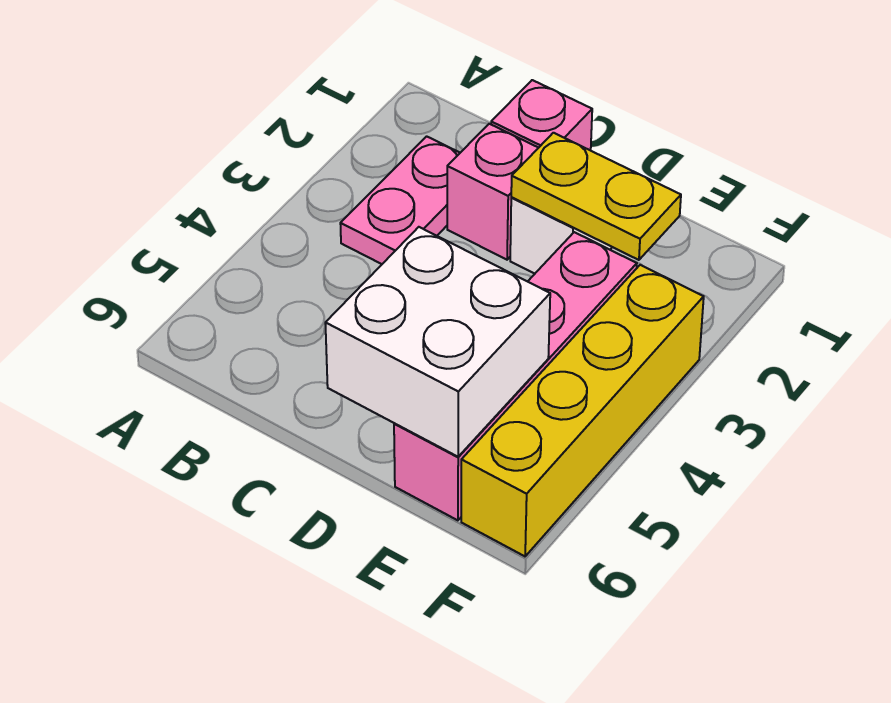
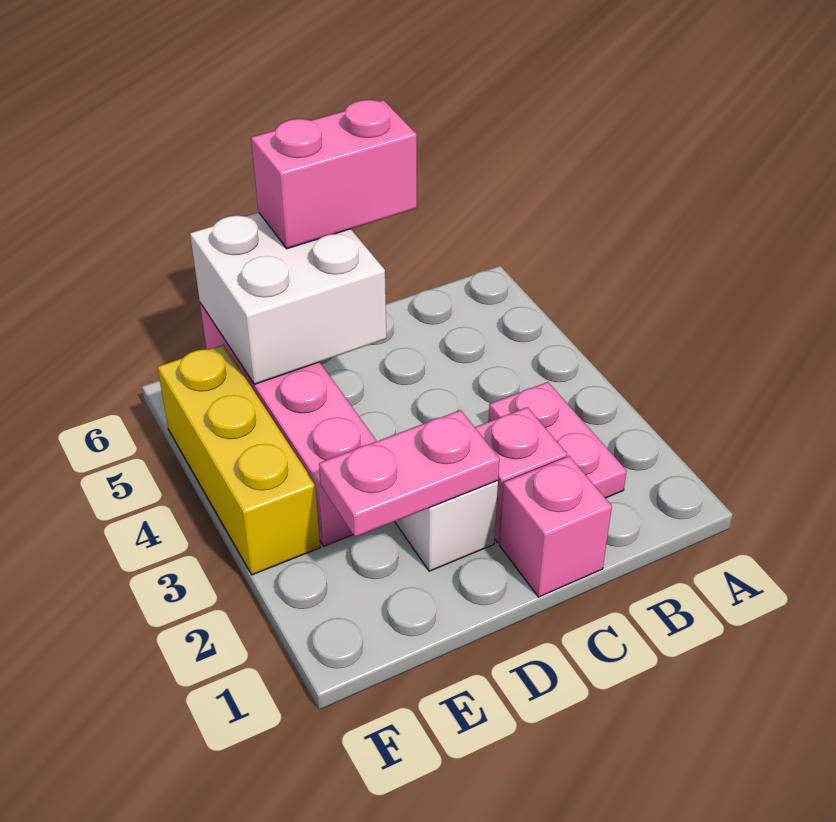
none -> pink 1x2 brick [251,100,417,249]
yellow 1x2 plate [511,133,681,260] -> pink 1x2 plate [319,410,499,537]
yellow 1x4 brick [461,265,704,556] -> yellow 1x3 brick [157,345,320,575]

